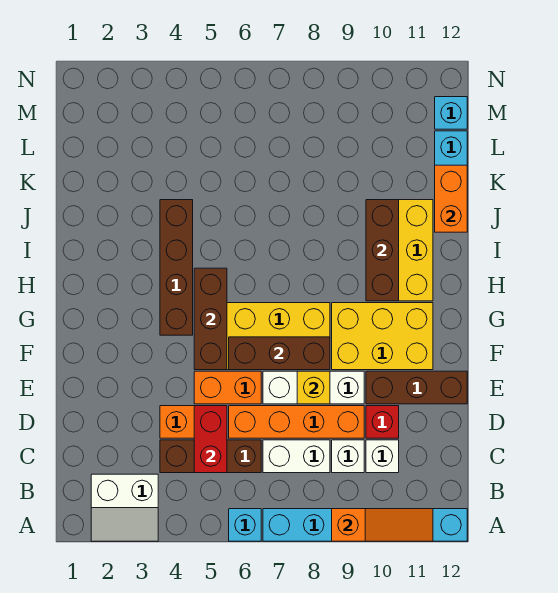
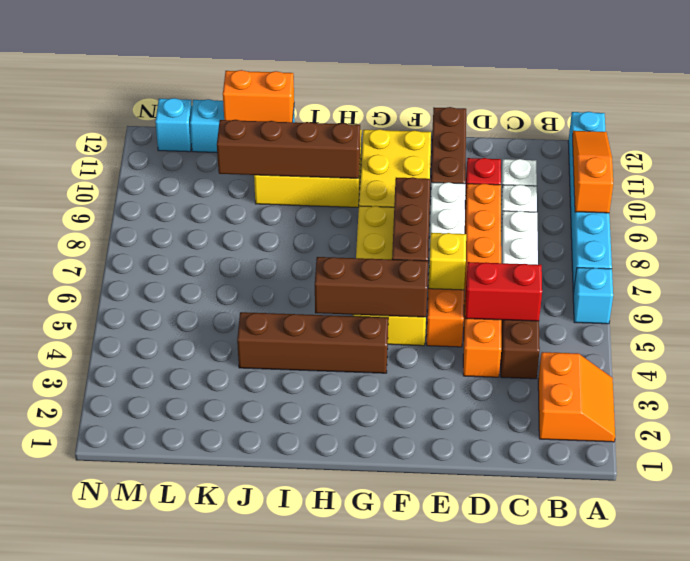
white 2x2 slope [91,474,158,541] -> orange 2x2 slope [538,352,615,442]
yellow 1x1 brick [297,371,330,404] -> yellow 1x1 brick moved to [428,233,466,290]
brown 1x3 brick [366,200,399,301] -> brown 1x4 brick [217,120,360,178]

